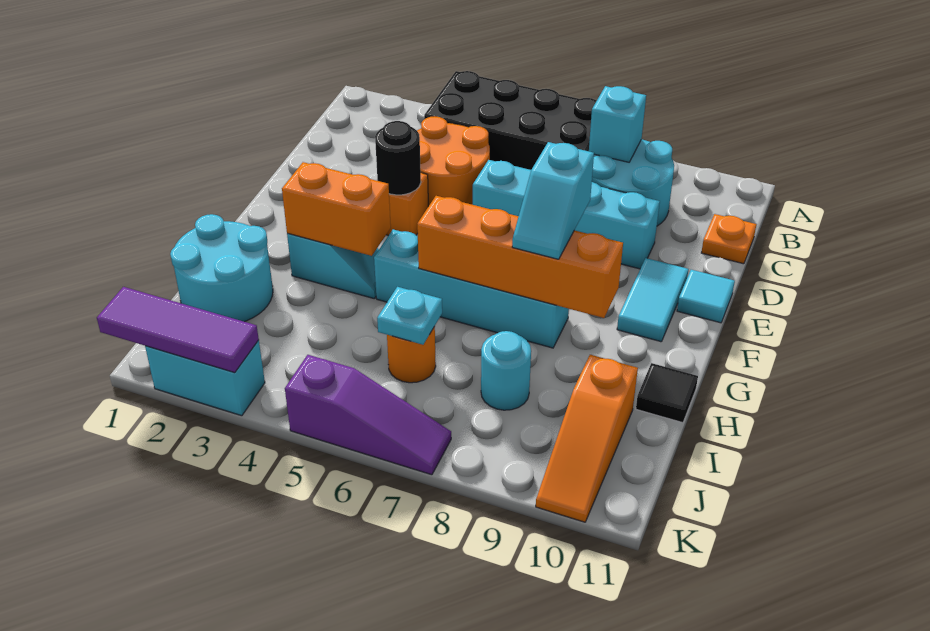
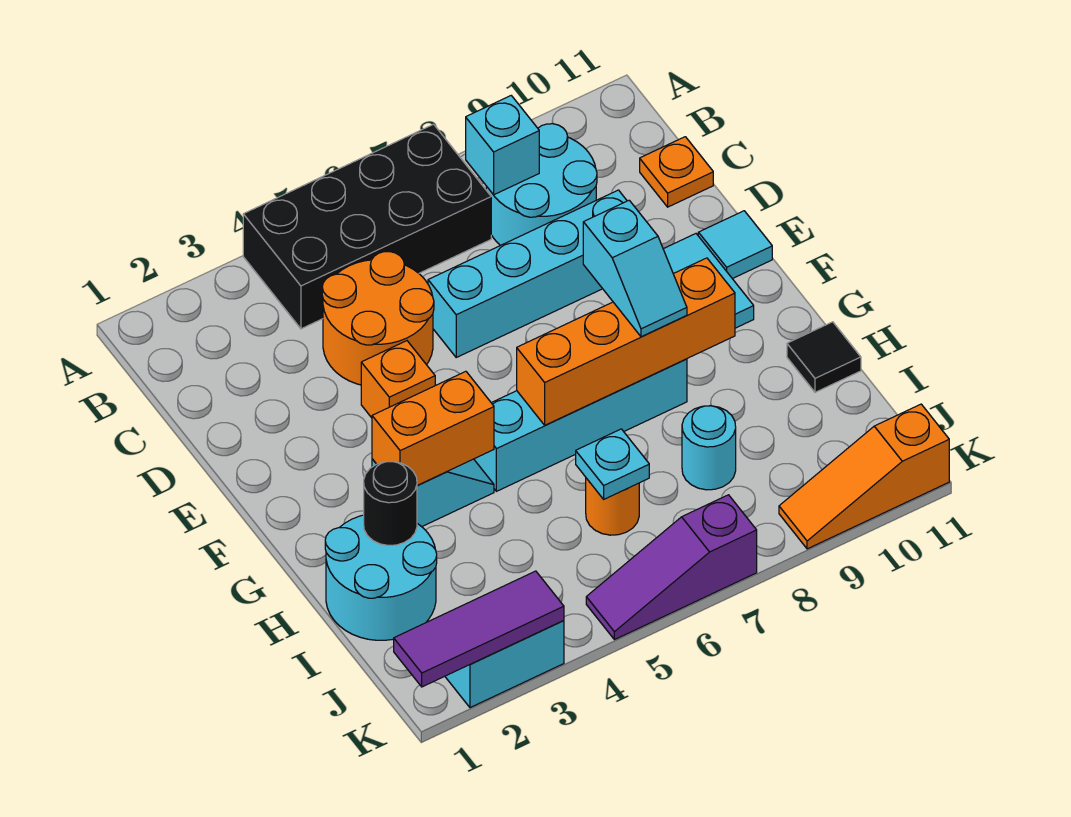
black 1x1 round brick [375,121,421,195] -> black 1x1 round brick moved to [364,461,417,546]
orange 1x3 slope [536,355,638,522] -> orange 1x3 slope turned to [779,404,949,549]
purple 1x3 slope [285,355,451,475] -> purple 1x3 slope turned to [586,495,757,640]

